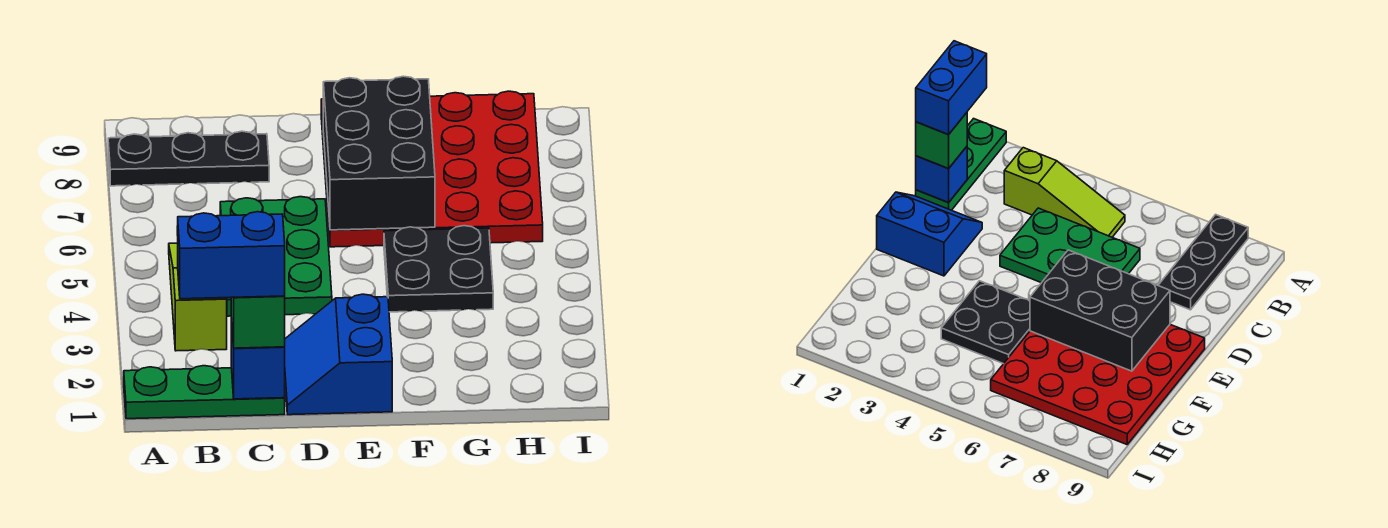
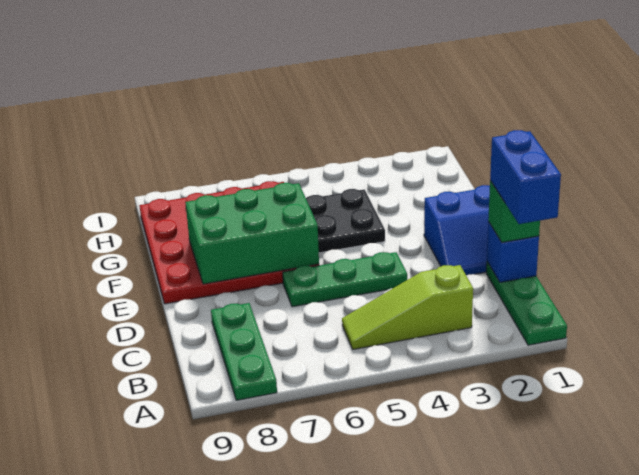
black 1x3 plate [108,131,269,186] -> green 1x3 plate [211,303,277,400]
green 2x3 plate [220,197,332,316] -> green 1x3 plate [283,252,407,307]
black 2x3 brick [323,76,435,230] -> green 2x3 brick [185,183,319,284]

